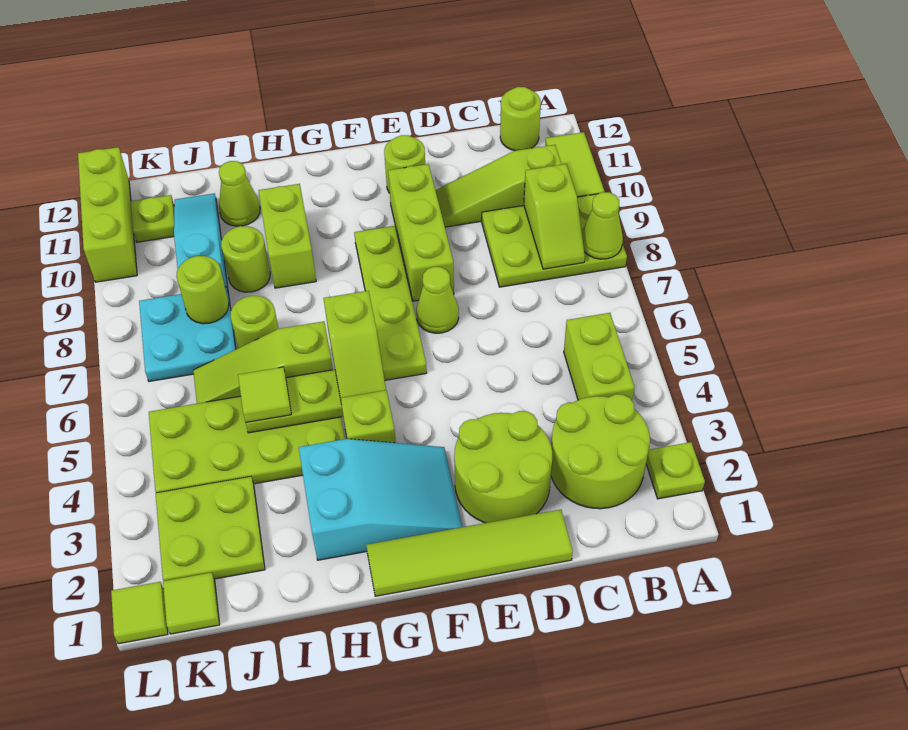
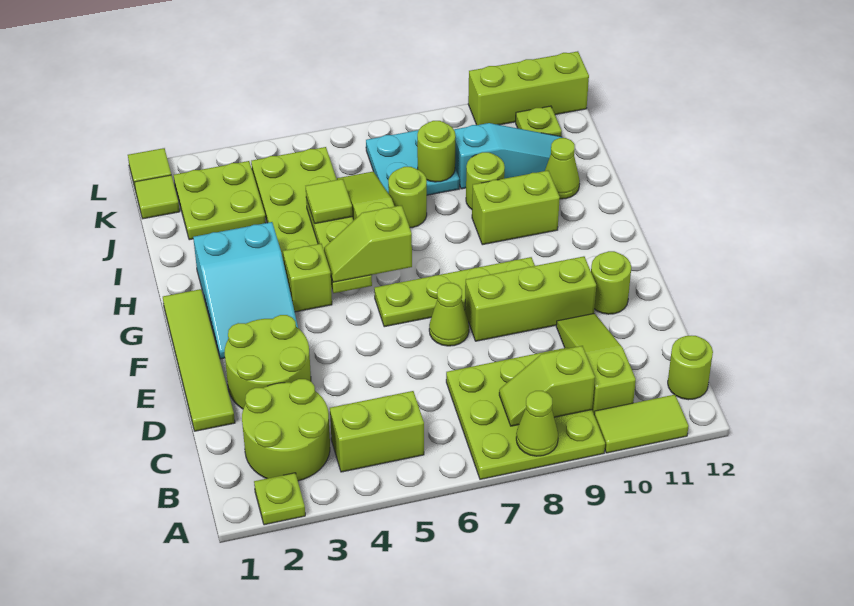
lime 2x3 plate [482,194,627,287] -> lime 3x3 plate [446,348,605,479]

